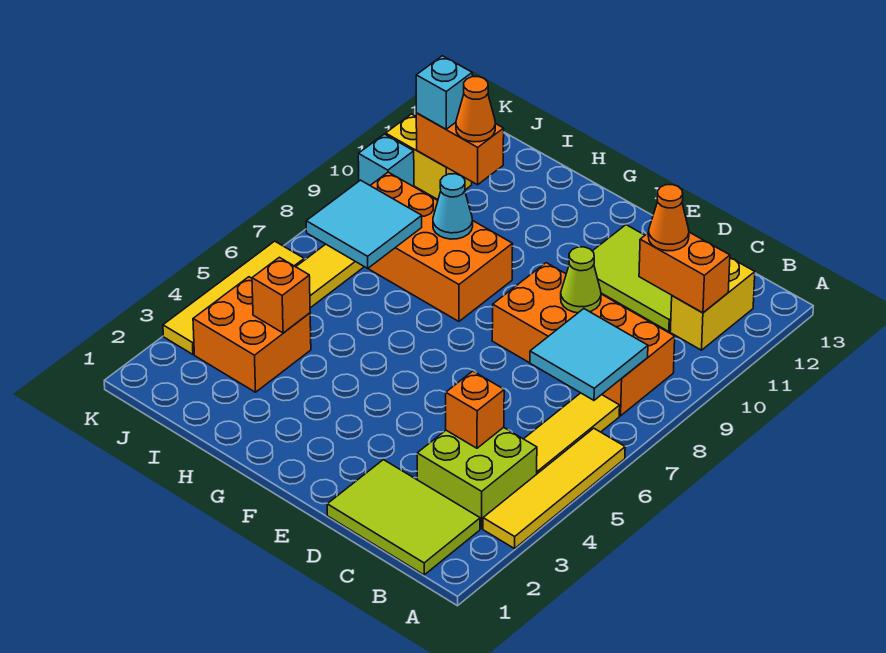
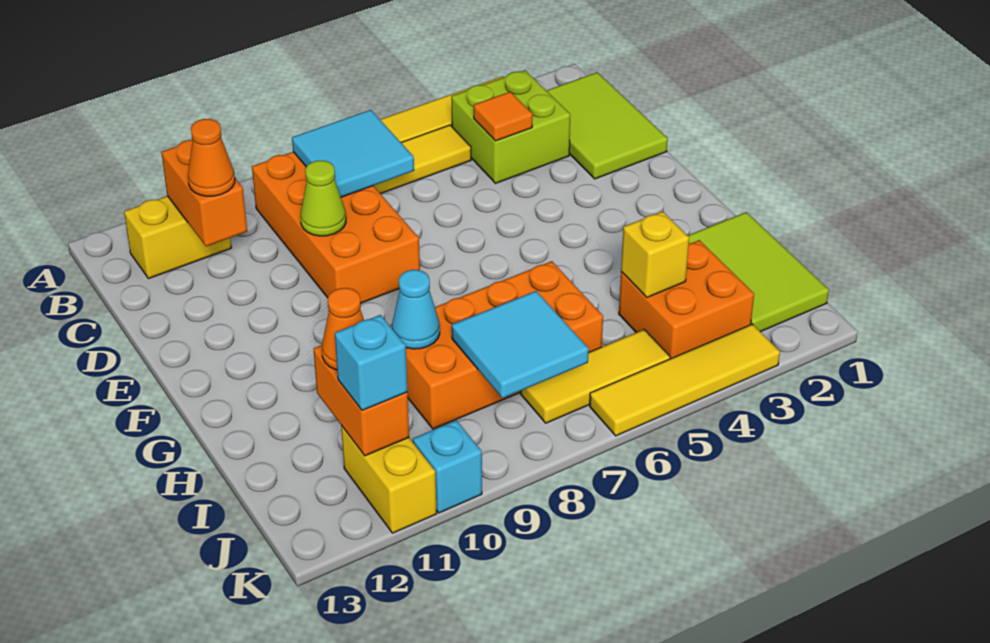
orange 1x1 brick [446,371,504,448] -> orange 1x1 tile [474,92,533,141]
lime 2x3 tile [593,225,672,332] -> lime 2x3 tile moved to [688,212,829,332]
orange 2x4 brick [368,172,513,321] -> orange 2x4 brick turned to [389,261,603,429]
orange 1x1 brick [252,257,310,333] -> yellow 1x1 brick [621,211,689,297]

